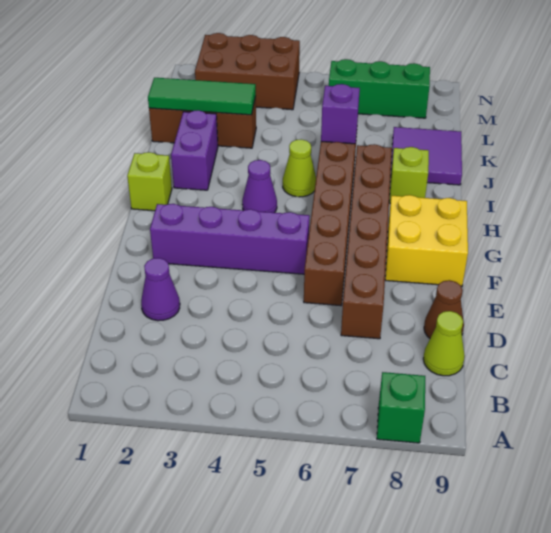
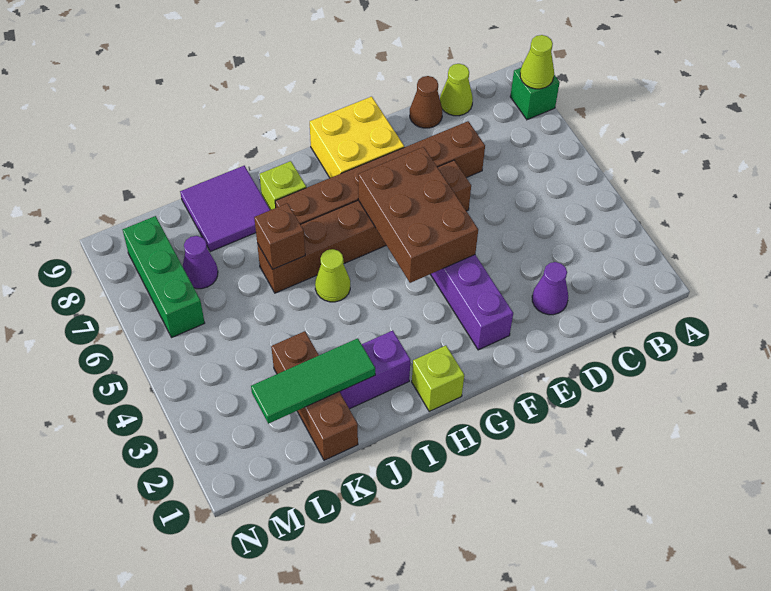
none -> lime 1x1 cone [520,35,554,89]
purple 1x1 cone [242,160,277,213] -> purple 1x1 cone moved to [183,236,218,289]
purple 1x1 brick [321,84,360,144] -> brown 1x1 brick [254,203,305,269]
green 1x3 tile [148,78,256,115] -> green 1x3 tile turned to [251,338,375,424]
brown 2x3 brick [195,33,300,110] -> brown 2x3 brick moved to [358,147,478,283]

